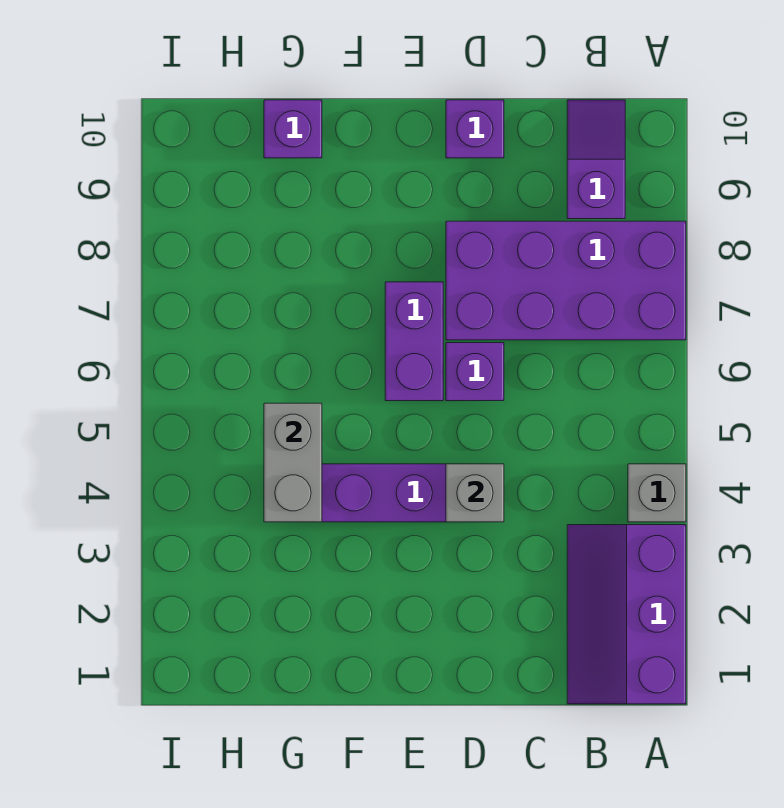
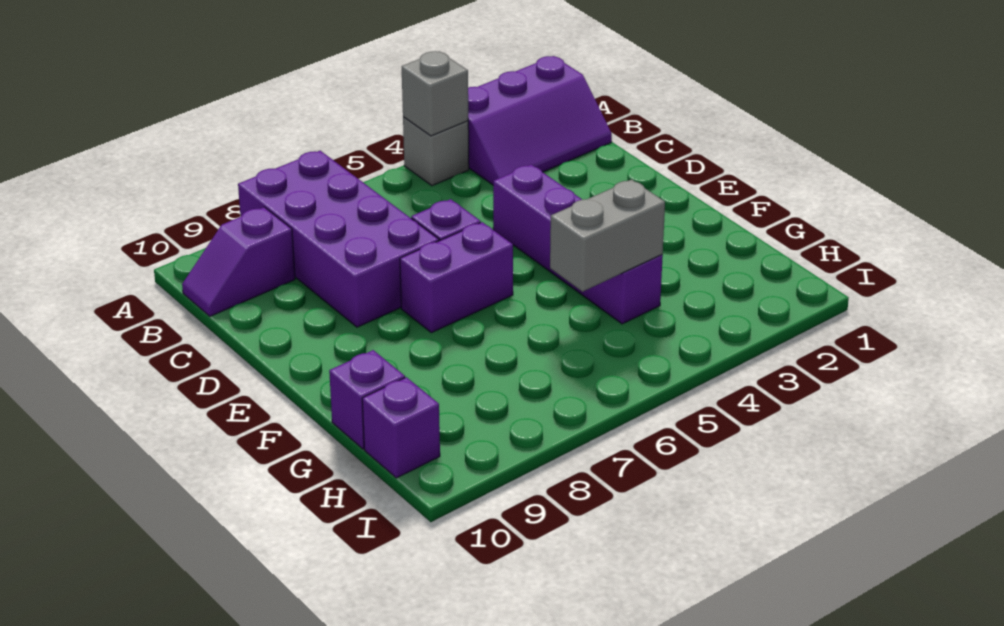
grey 1x1 brick [446,464,504,522] -> grey 1x1 brick moved to [402,51,468,136]
purple 1x1 brick [446,100,504,158] -> purple 1x1 brick moved to [362,377,440,478]

